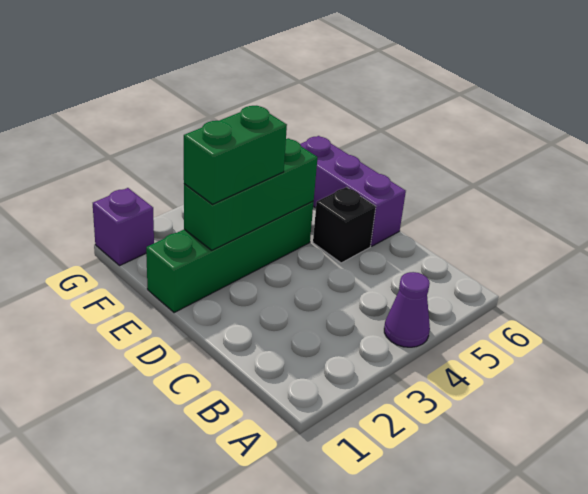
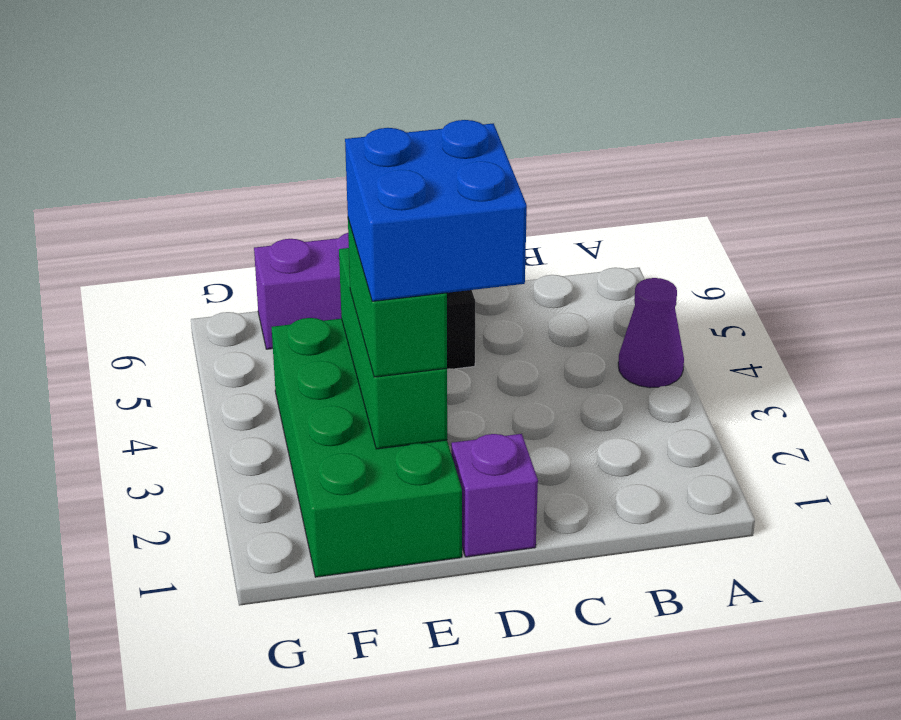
none -> blue 2x2 brick [345,120,527,301]
green 1x4 brick [146,202,313,313] -> green 2x4 brick [272,318,462,577]
purple 1x1 brick [93,188,154,265] -> purple 1x1 brick moved to [451,434,538,557]

